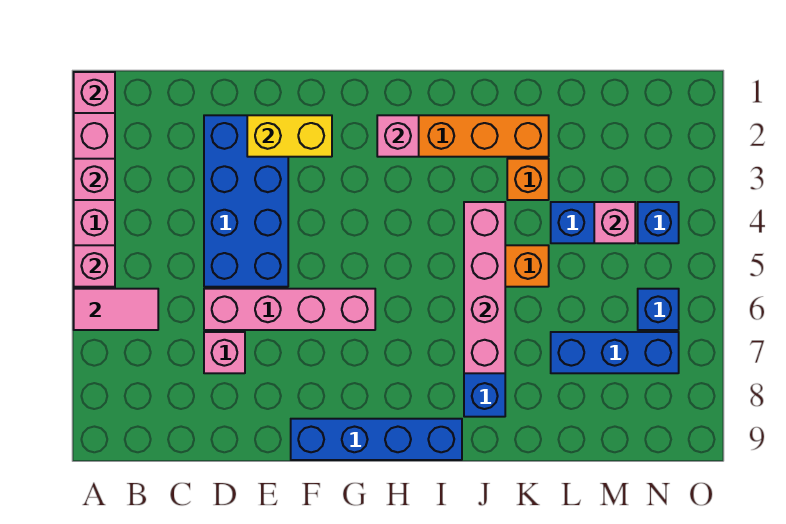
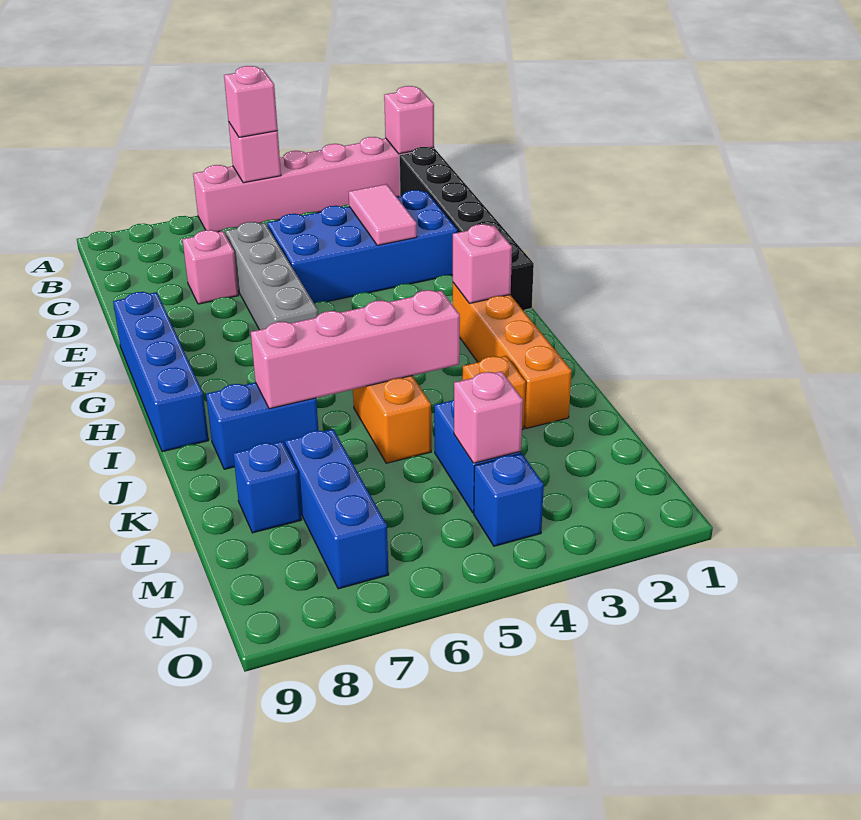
pink 1x1 brick [74,159,115,200] -> pink 1x1 brick moved to [224,66,278,137]
pink 1x2 tile [74,289,158,330] -> pink 1x2 tile moved to [349,184,417,245]
none -> black 1x6 brick [399,147,534,310]
pink 1x4 brick [204,289,375,330] -> grey 1x4 brick [225,222,318,330]
yellow 1x2 brick [247,115,332,157] -> none
blue 1x1 brick [638,289,679,330] -> blue 1x1 brick moved to [233,441,302,533]

